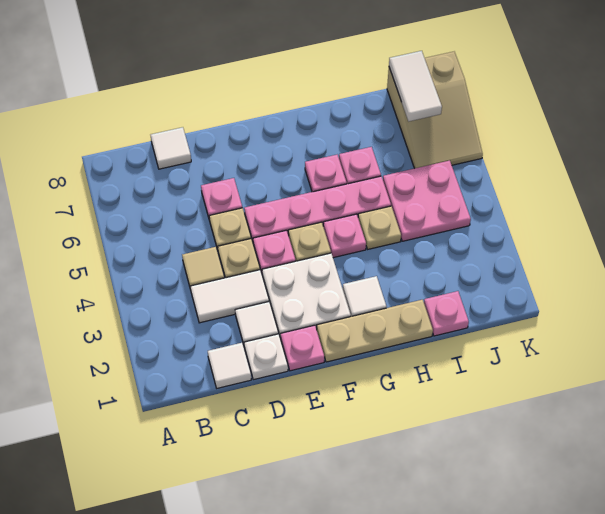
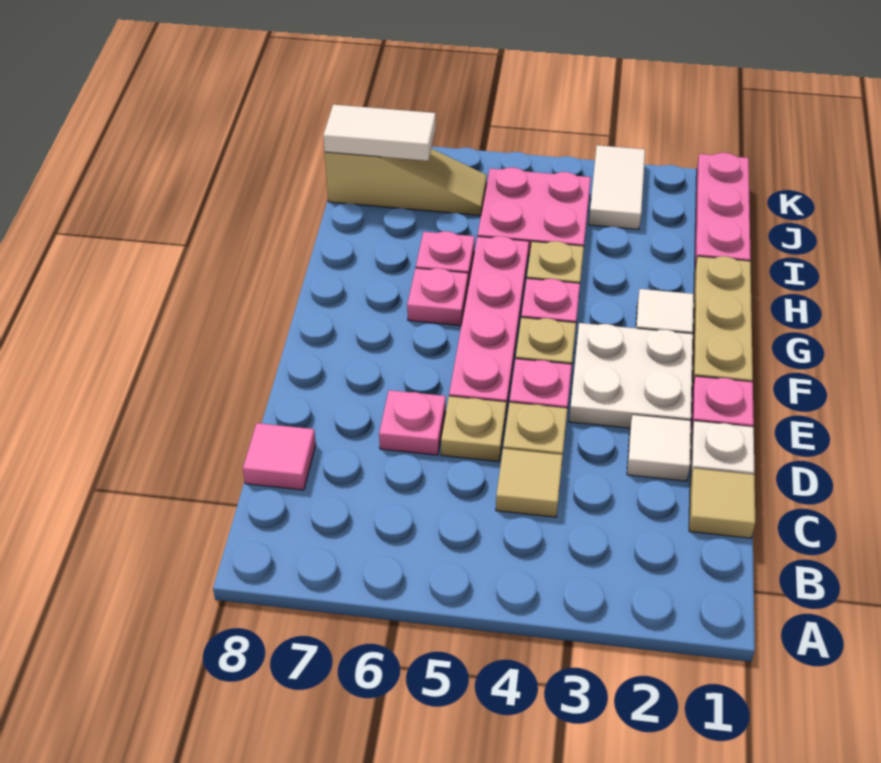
white 1x1 tile [208,343,251,388] -> tan 1x1 tile [689,468,755,538]
white 1x2 tile [190,270,269,323] -> white 1x2 tile moved to [589,145,645,229]
white 1x1 tile [151,127,191,169] -> pink 1x1 tile [243,423,316,490]
pink 1x1 plate [424,291,469,336] -> pink 1x3 plate [695,153,751,266]
tan 2x3 slope [387,52,483,168] -> tan 1x3 slope [325,148,487,215]

